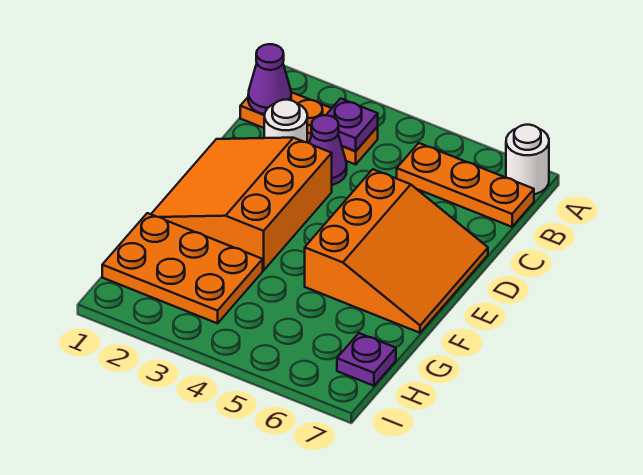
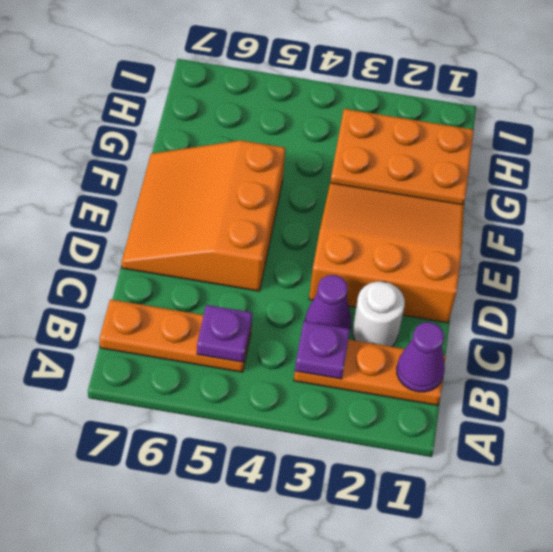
white 1x1 round brick [506,125,549,194] -> none
orange 3x3 slope [151,138,332,270] -> orange 3x3 slope turned to [309,183,464,323]
purple 1x1 plate [337,333,396,386] -> purple 1x1 plate moved to [197,305,252,362]

